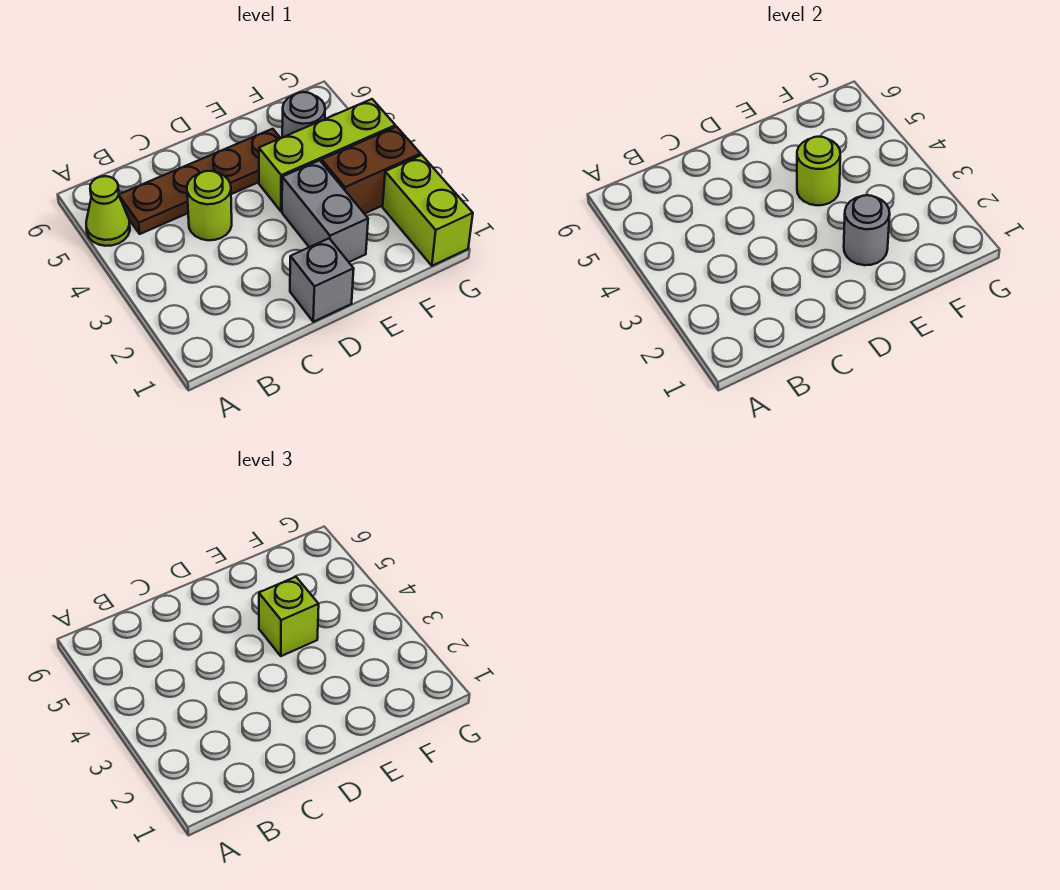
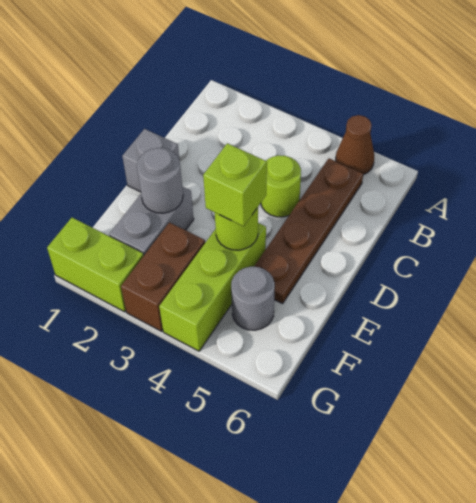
lime 1x1 cone [86,176,130,246] -> brown 1x1 cone [336,115,374,175]
grey 1x2 brick [282,160,368,262] -> grey 1x2 brick turned to [109,187,194,255]

